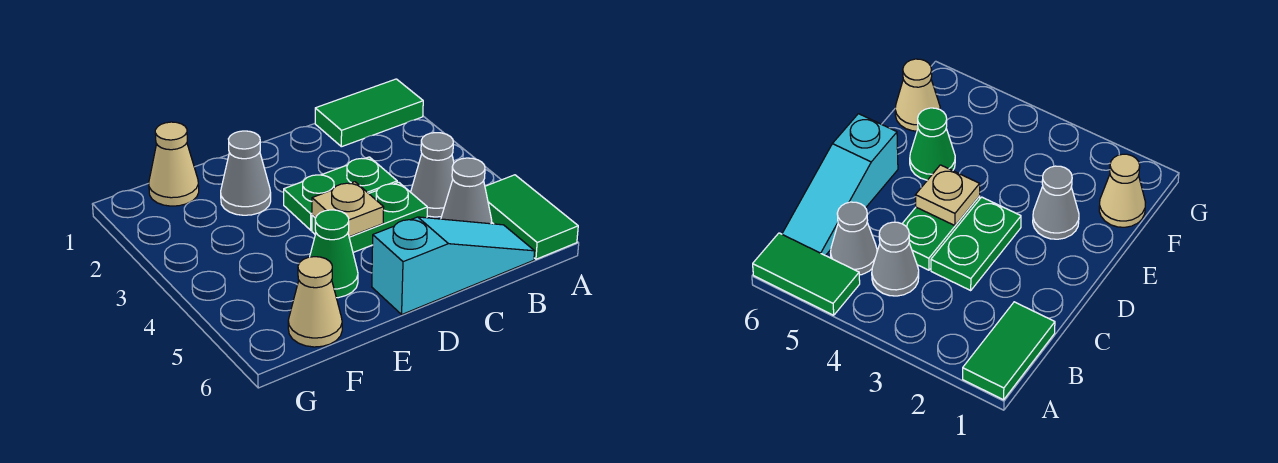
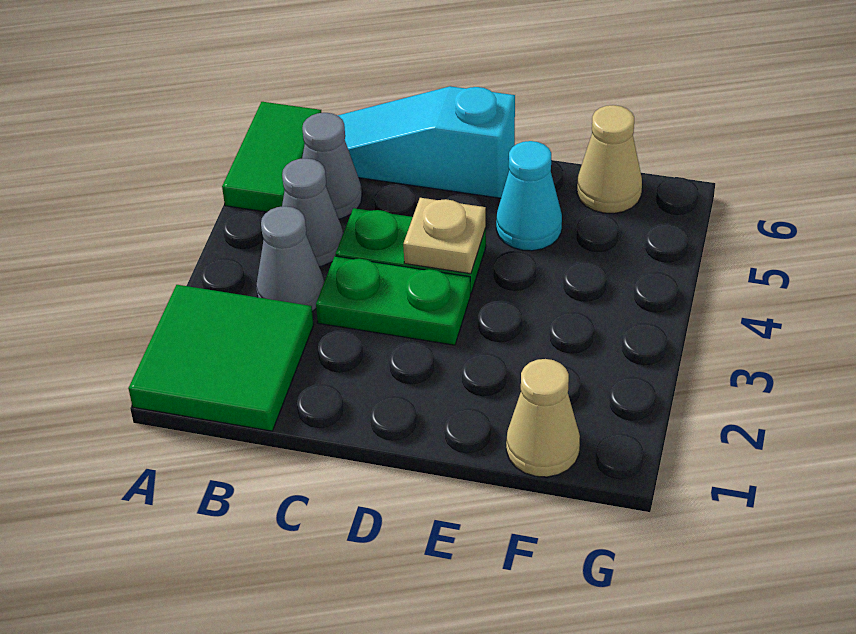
green 1x2 tile [315,79,423,147] -> green 2x2 tile [128,285,313,431]
grey 1x1 cone [221,131,271,215] -> grey 1x1 cone moved to [256,206,324,311]
green 1x1 cone [310,210,358,298] -> cyan 1x1 cone [496,141,562,251]

